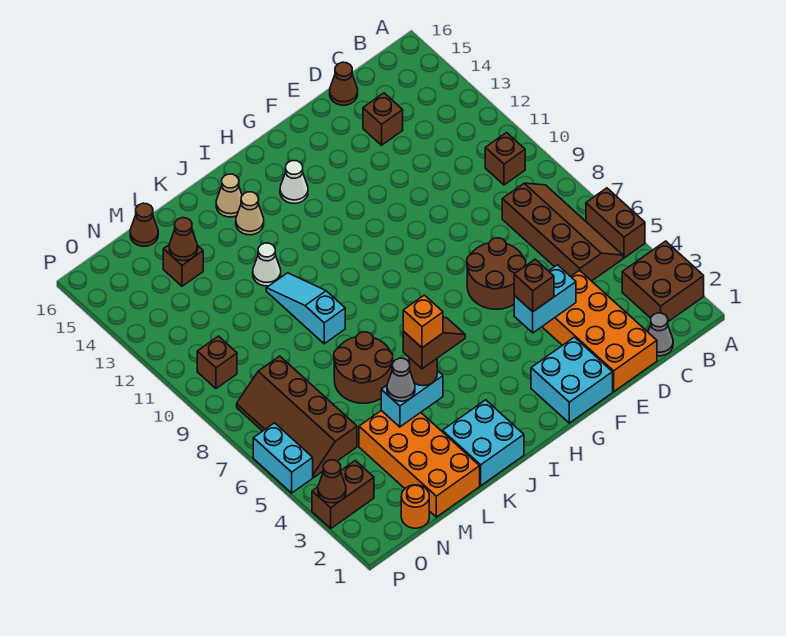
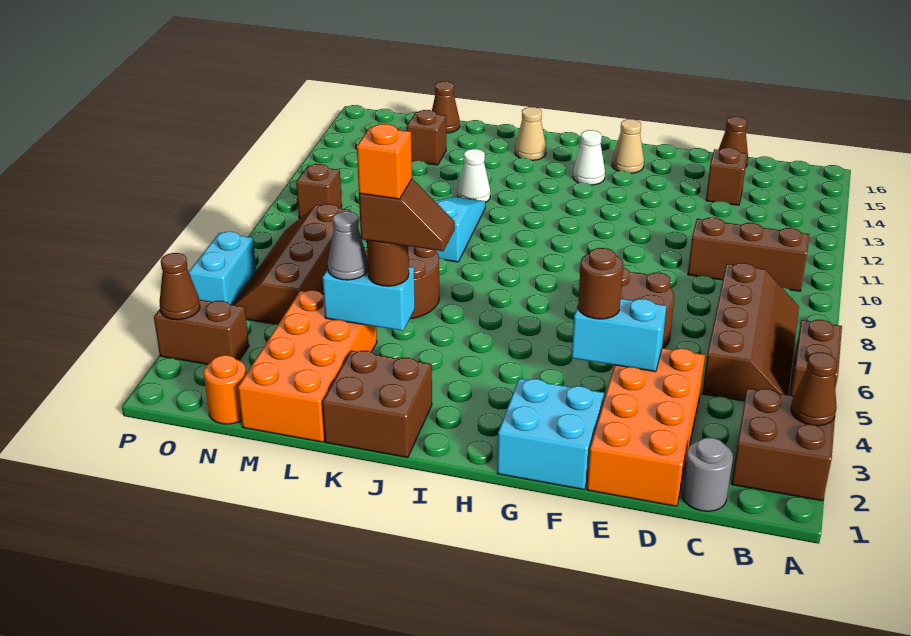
brown 1x1 brick [485,133,525,185] -> brown 1x3 brick [688,218,810,291]
grey 1x1 cone [648,313,673,356] -> grey 1x1 round brick [682,438,733,511]
brown 1x1 brick [514,259,554,312] -> brown 1x1 round brick [578,248,623,319]
cyan 2x2 brick [443,400,524,486] -> brown 2x2 brick [322,351,432,458]
tan 1x1 cone [236,192,264,235] -> tan 1x1 cone moved to [612,119,644,173]
brown 1x1 cone [169,218,197,261] -> brown 1x1 cone moved to [791,352,837,426]

